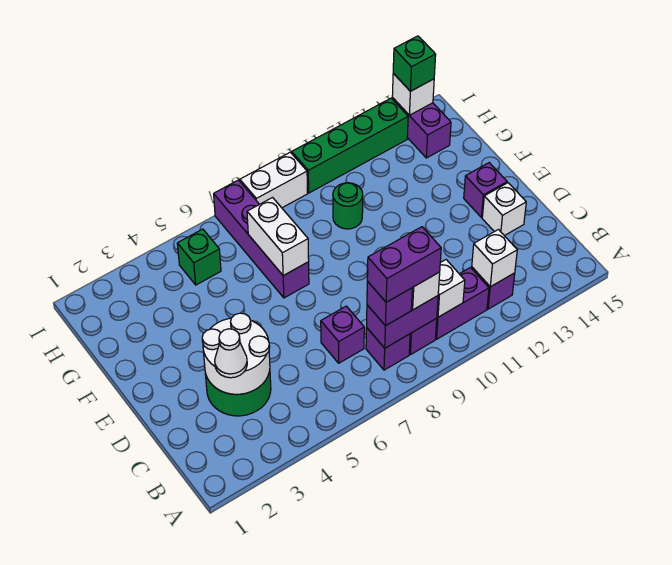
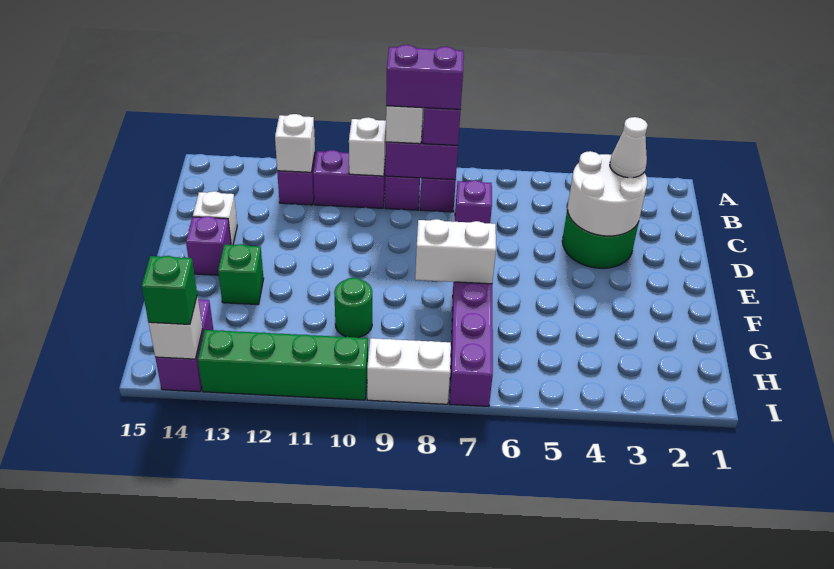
white 1x2 brick [247,198,309,276] -> white 1x2 brick turned to [415,219,496,284]
green 1x1 brick [177,229,221,285] -> green 1x1 brick moved to [218,244,264,305]

